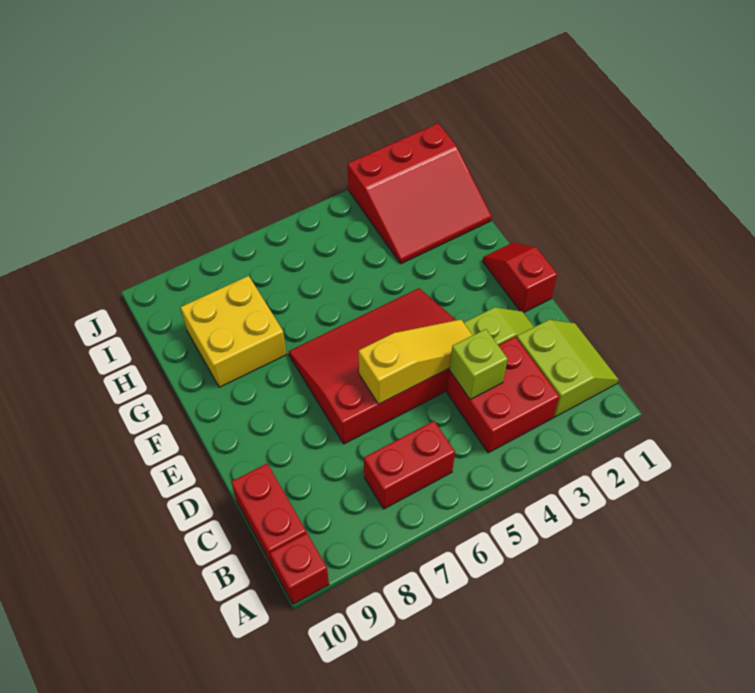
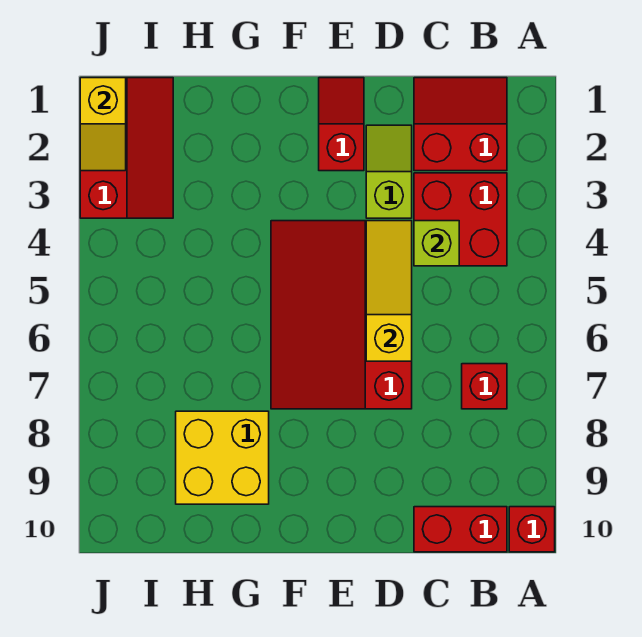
lime 2x2 slope [517,320,619,417] -> red 2x2 slope [414,78,507,171]
red 1x2 brick [364,421,455,509] -> red 1x1 brick [462,364,507,409]
red 1x2 slope [483,243,557,313] -> red 1x2 slope turned to [319,78,364,171]
red 3x3 slope [348,123,492,264] -> red 2x3 slope [80,78,173,218]
none -> yellow 1x2 slope [80,78,126,171]

